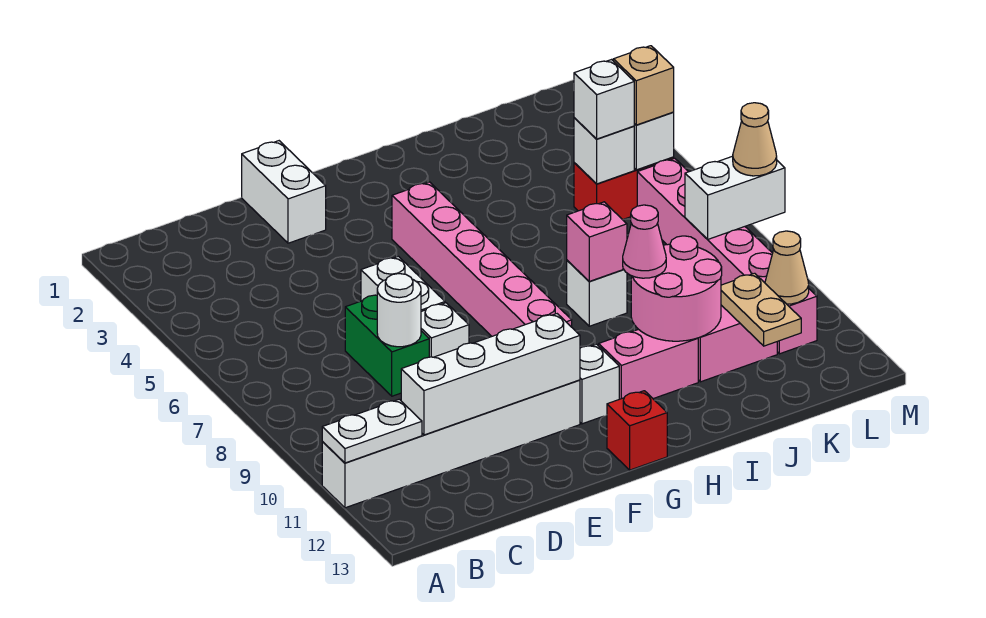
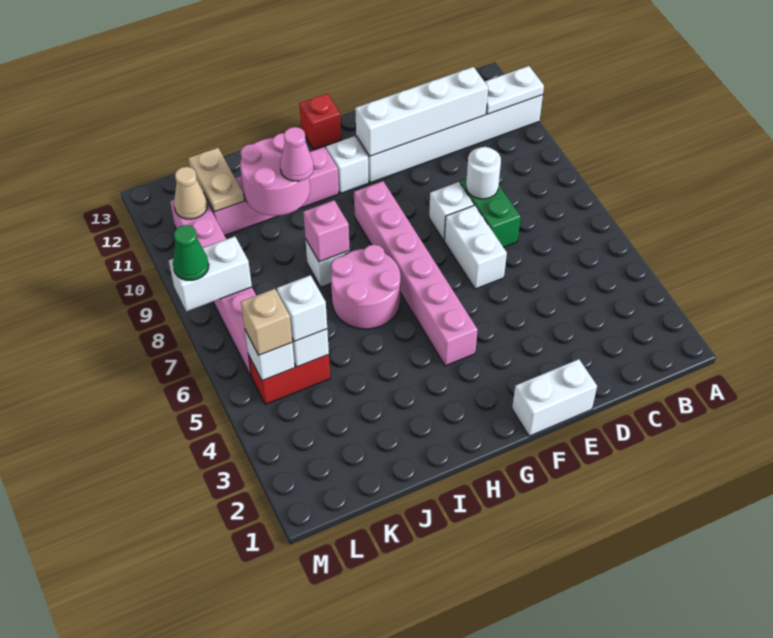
white 1x2 brick [242,141,326,243] -> white 1x2 brick turned to [512,359,597,436]
none -> pink 2x2 round brick [331,245,400,329]
tan 1x1 cone [733,103,777,176] -> green 1x1 cone [173,225,209,280]

